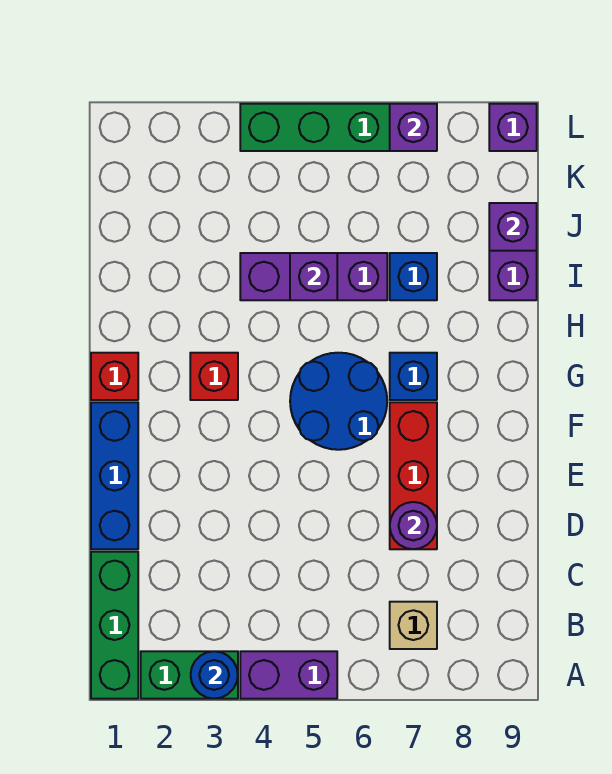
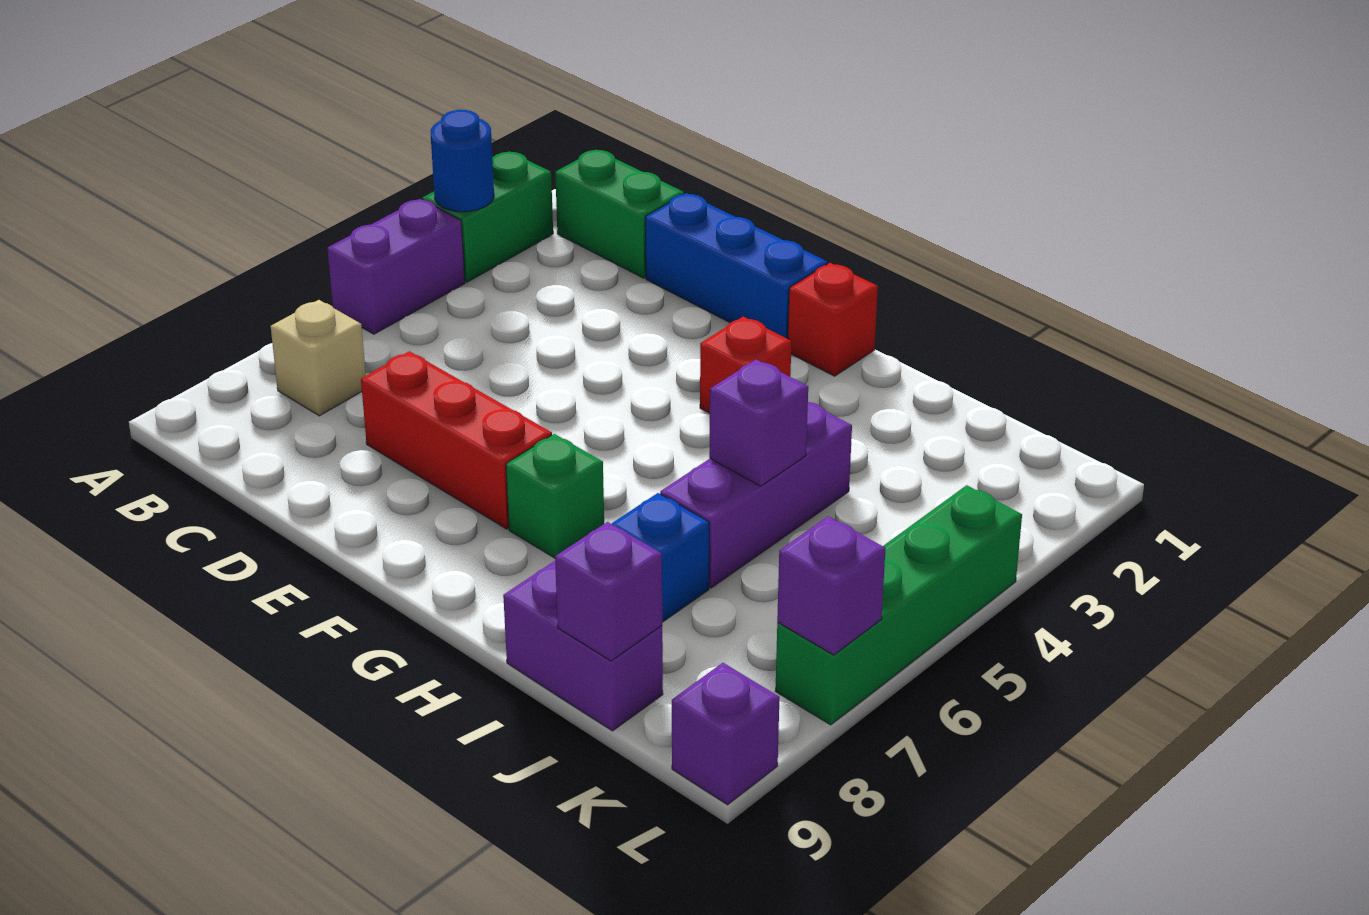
green 1x3 brick [91,552,138,699] -> green 1x2 brick [555,150,684,278]
purple 1x1 round brick [390,502,437,549] -> none
blue 2x2 round brick [290,353,387,450] -> none
blue 1x1 brick [390,353,437,400] -> green 1x1 brick [506,434,604,558]

